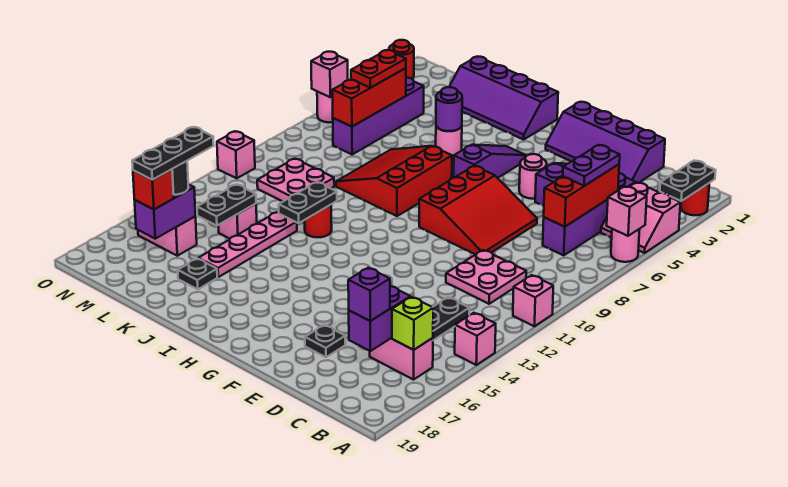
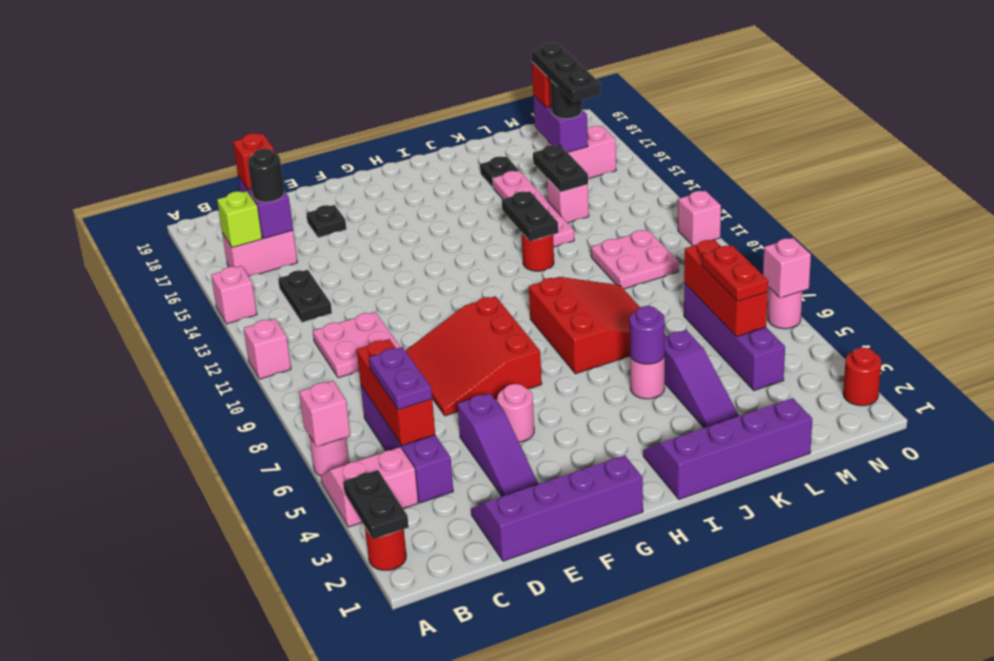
none -> black 1x1 round brick [248,148,284,202]
purple 1x1 brick [348,268,390,321] -> red 1x1 brick [233,133,274,189]
purple 1x3 slope [454,145,526,178] -> purple 1x3 slope moved to [665,330,739,428]

